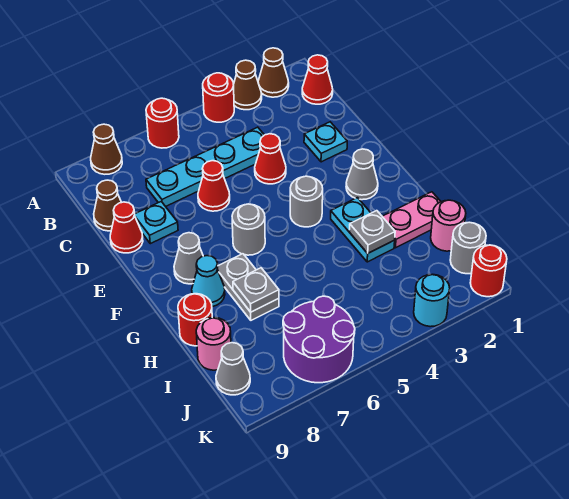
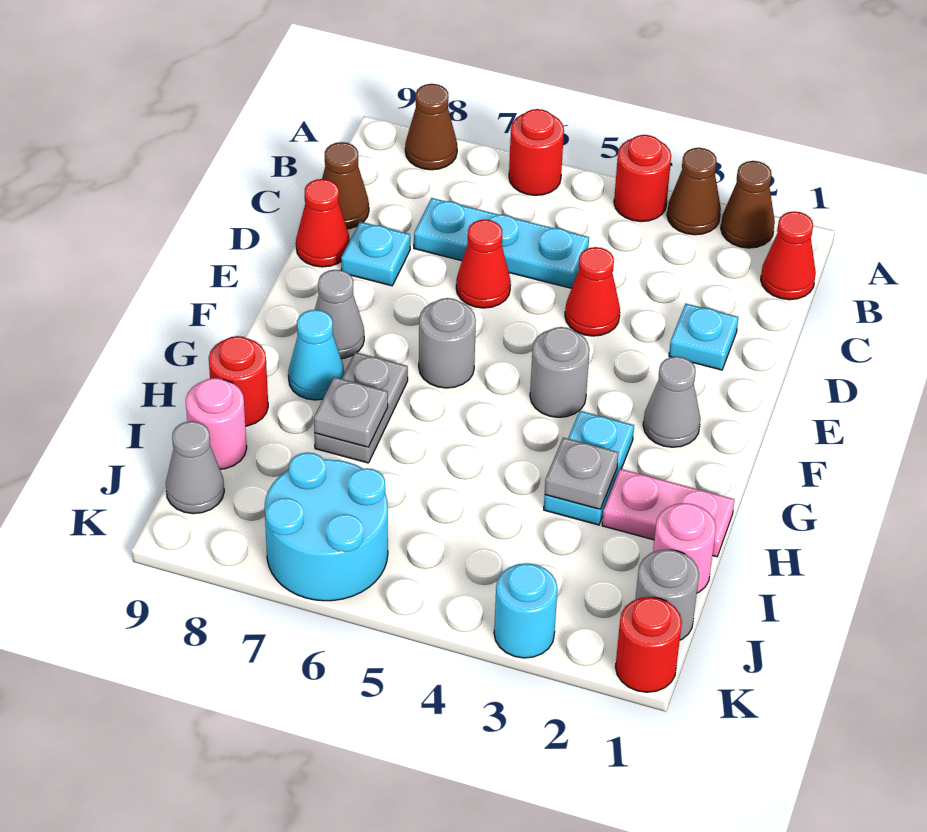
cyan 1x4 plate [146,127,264,207] -> cyan 1x3 plate [414,198,589,288]
purple 2x2 round brick [283,296,355,383] -> cyan 2x2 round brick [265,452,388,601]

